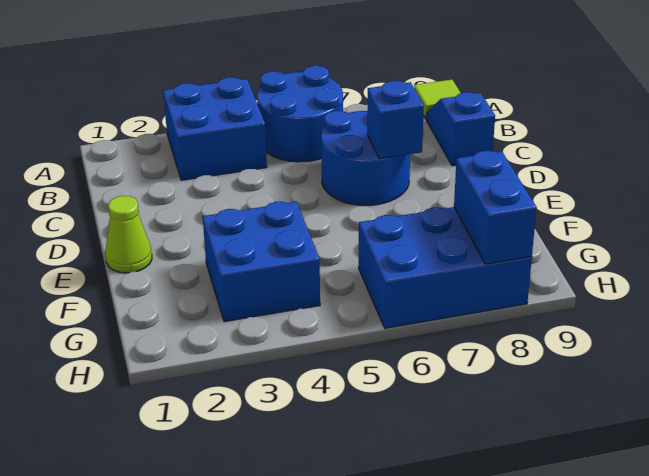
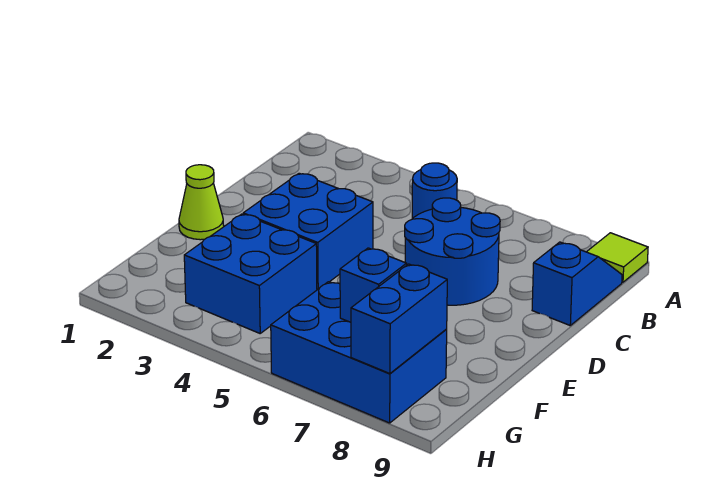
blue 2x2 brick [163,77,267,180] -> blue 2x2 brick moved to [243,173,373,290]
blue 2x2 round brick [257,66,343,162] -> blue 1x1 round brick [412,163,457,219]
blue 1x1 brick [367,81,424,159] -> blue 1x1 brick moved to [340,248,407,322]

